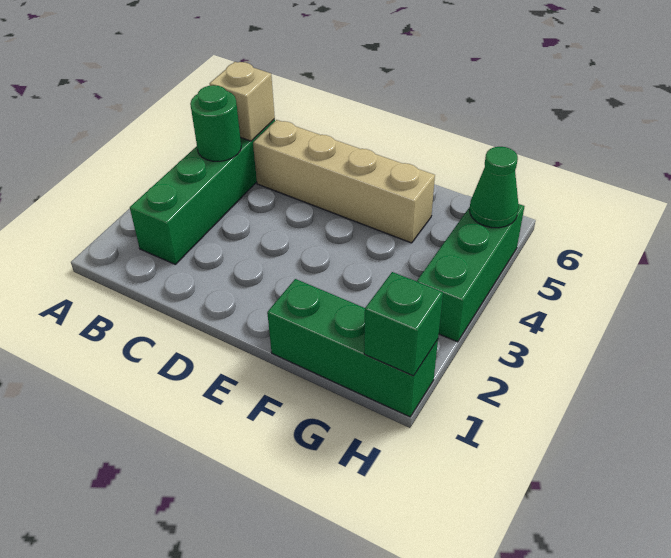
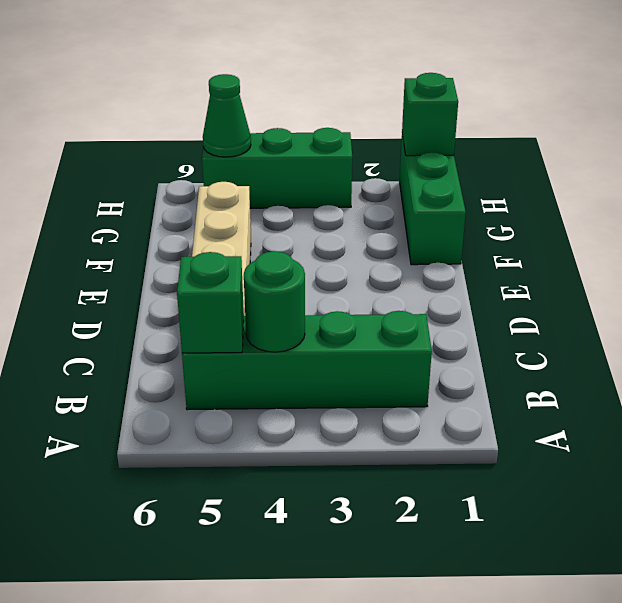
tan 1x1 brick [210,62,275,141] -> green 1x1 brick [177,252,244,353]

